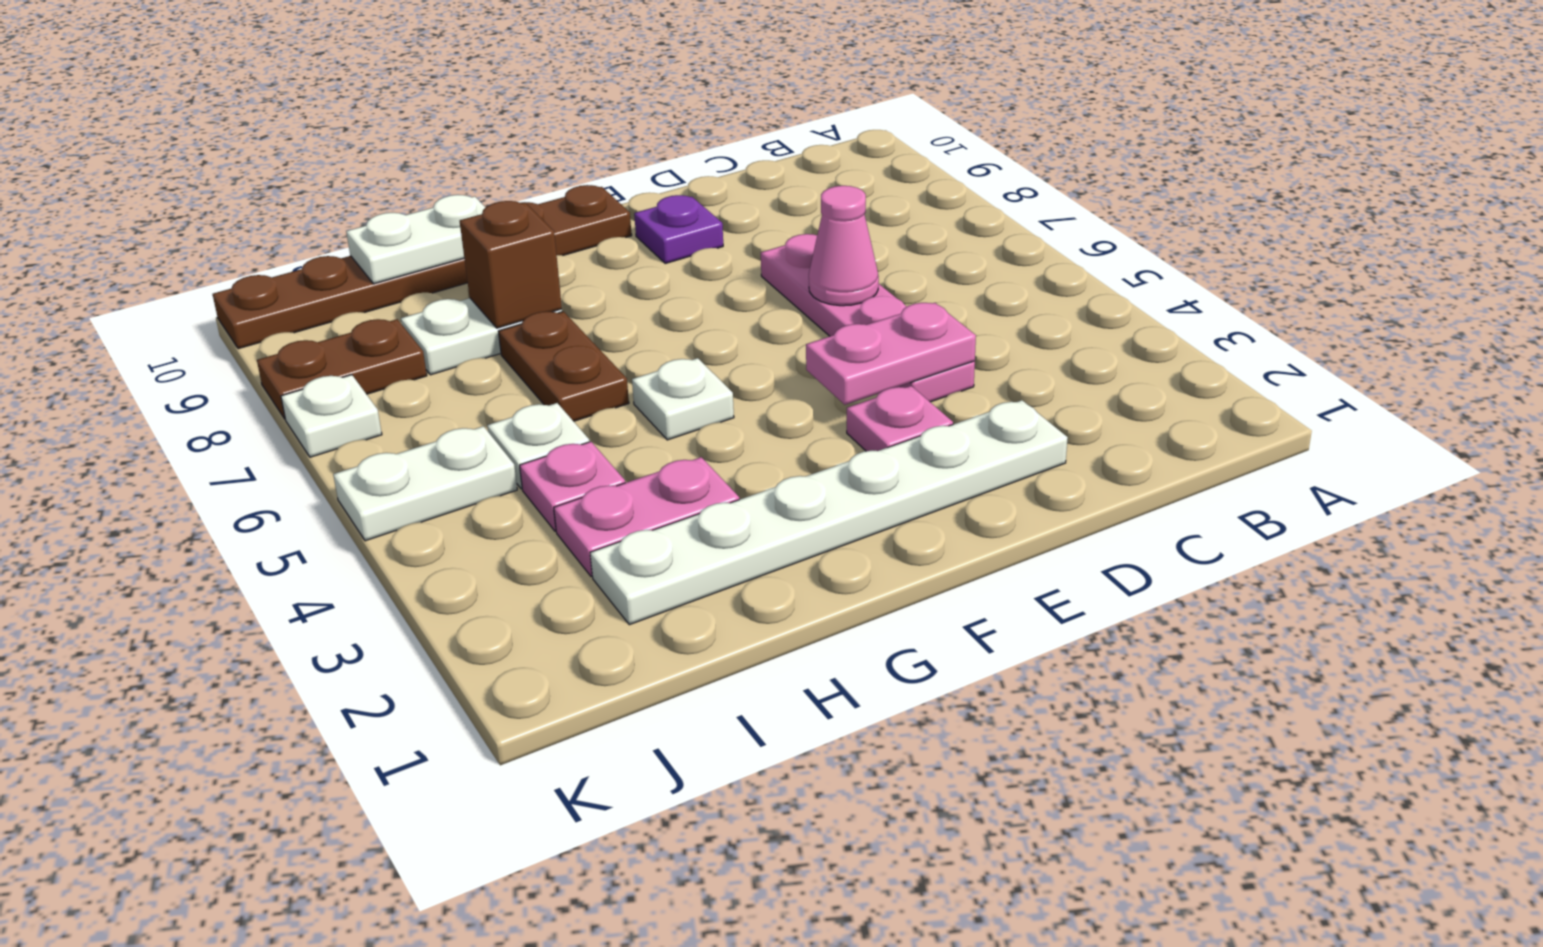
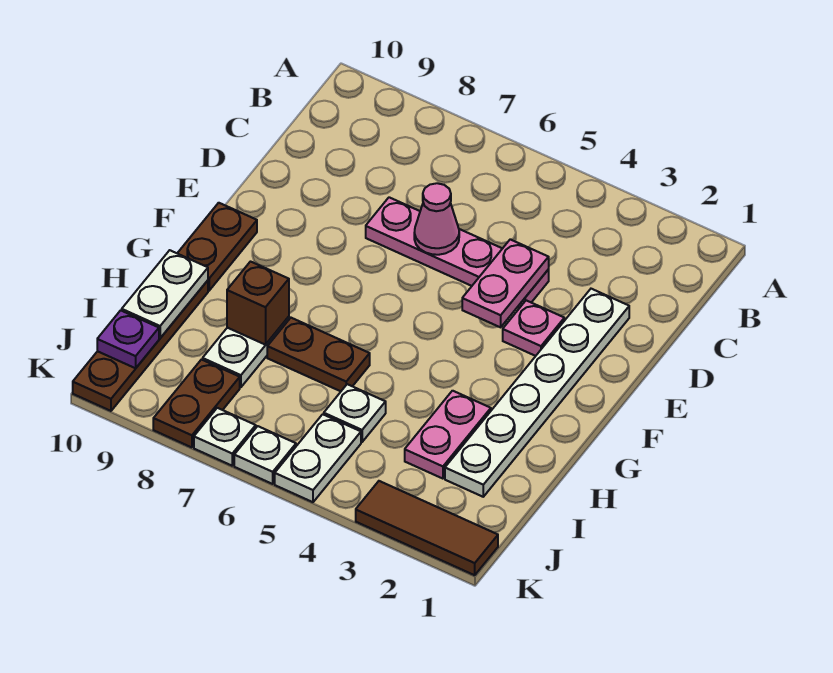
purple 1x1 plate [634,195,723,263] -> purple 1x1 plate moved to [97,310,159,368]
white 1x1 plate [632,358,734,440] -> white 1x1 plate moved to [234,426,296,484]
pink 1x1 plate [520,442,625,531] -> none
none -> brown 1x3 tile [356,481,498,575]

